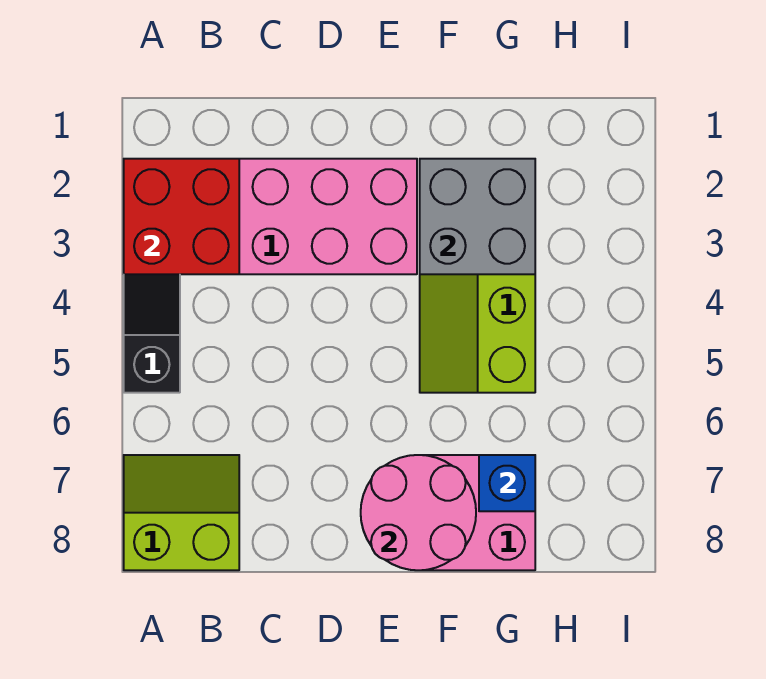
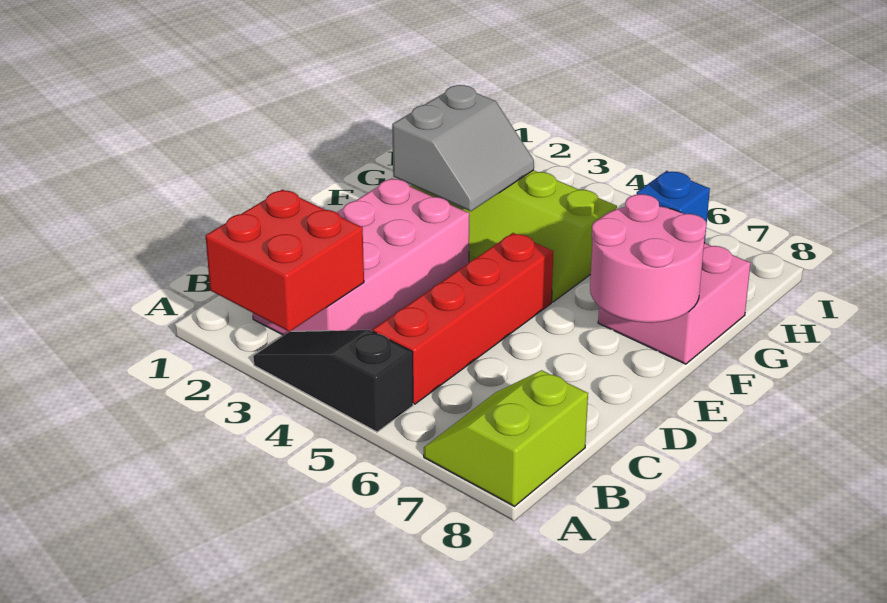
none -> red 1x4 brick [373,233,554,404]
grey 2x2 brick [420,159,535,274] -> grey 2x2 slope [392,85,534,211]

